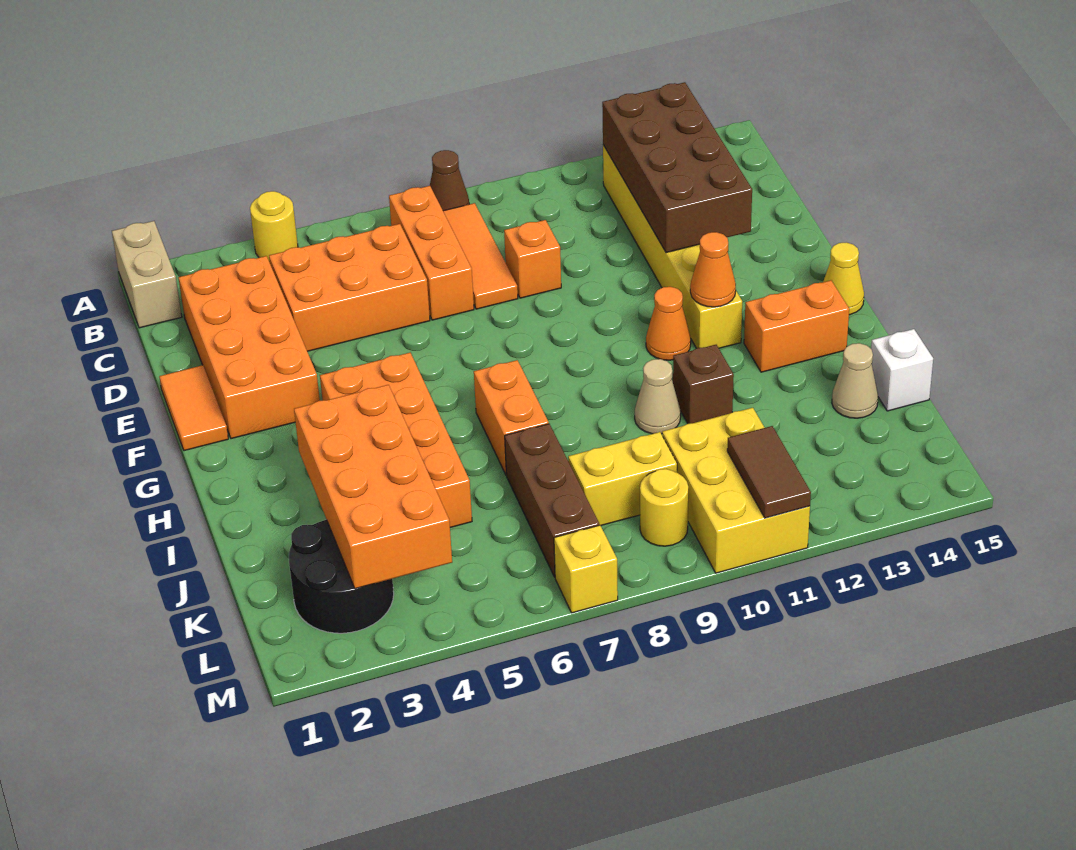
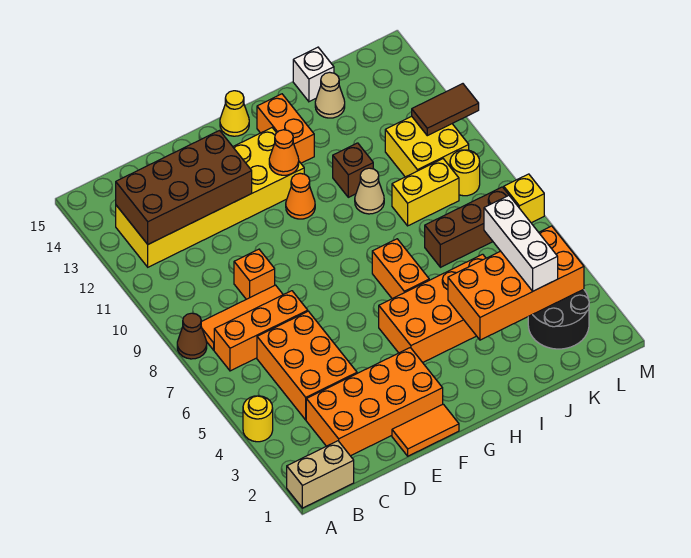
yellow 1x6 brick [603,145,742,348] -> yellow 2x6 brick [116,128,304,267]
orange 1x2 brick [474,360,549,475] -> orange 1x2 brick turned to [372,239,429,299]
none -> white 1x3 brick [484,196,558,291]
yellow 1x2 brick [568,432,677,526] -> yellow 1x2 brick turned to [392,159,459,226]
yellow 2x3 brick [662,408,810,573] -> yellow 2x2 brick [385,116,469,177]

